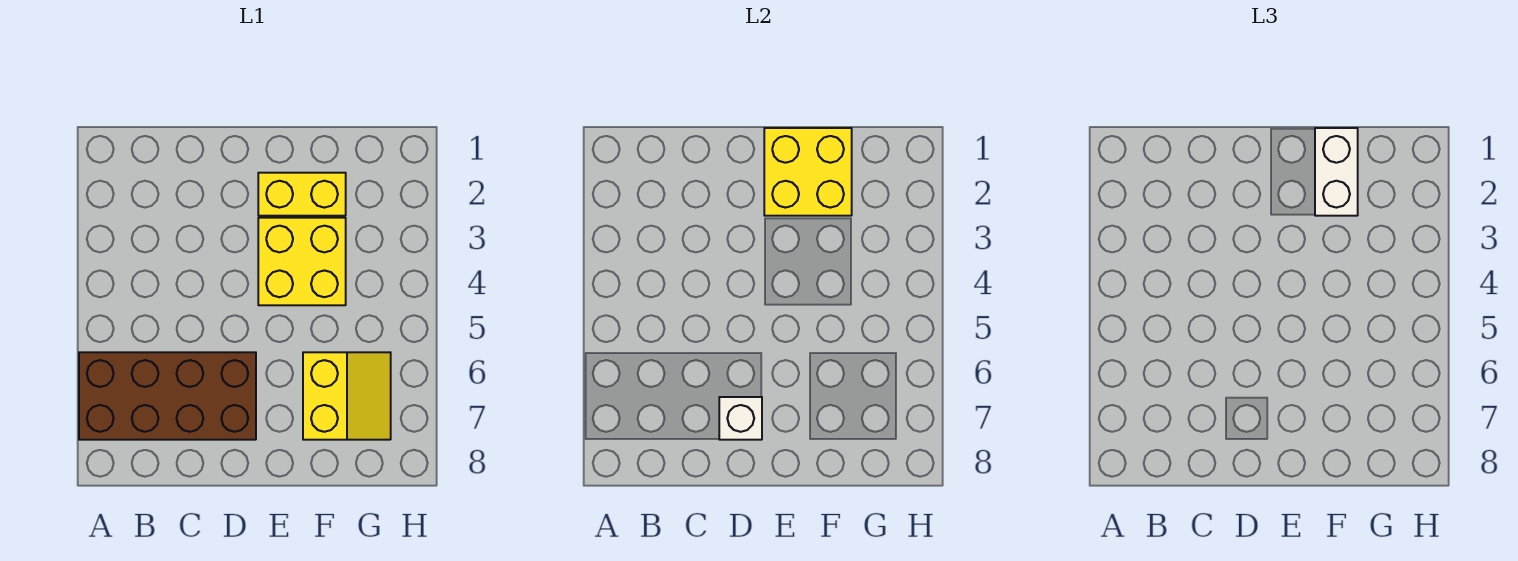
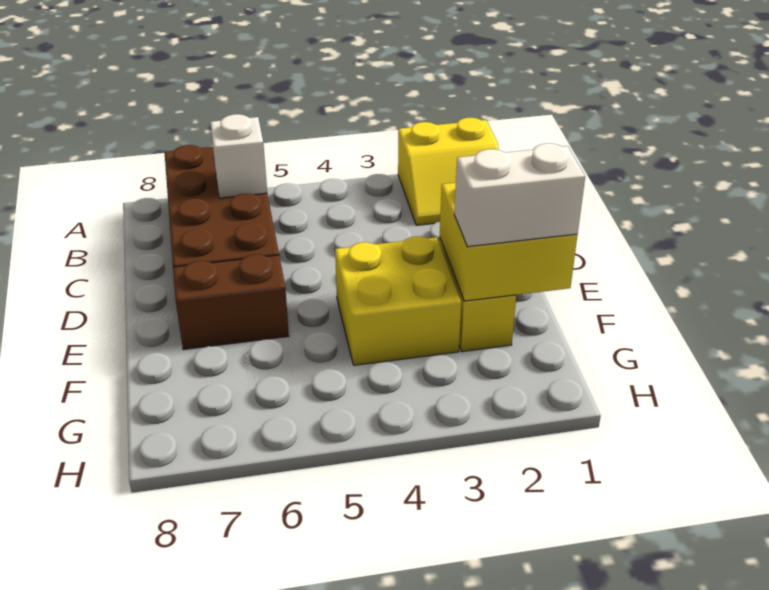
white 1x1 brick [719,397,762,440] -> white 1x1 brick moved to [210,114,267,198]
none -> brown 1x2 brick [173,254,289,350]
yellow 2x2 slope [303,352,391,440] -> yellow 2x2 slope moved to [398,118,499,225]

